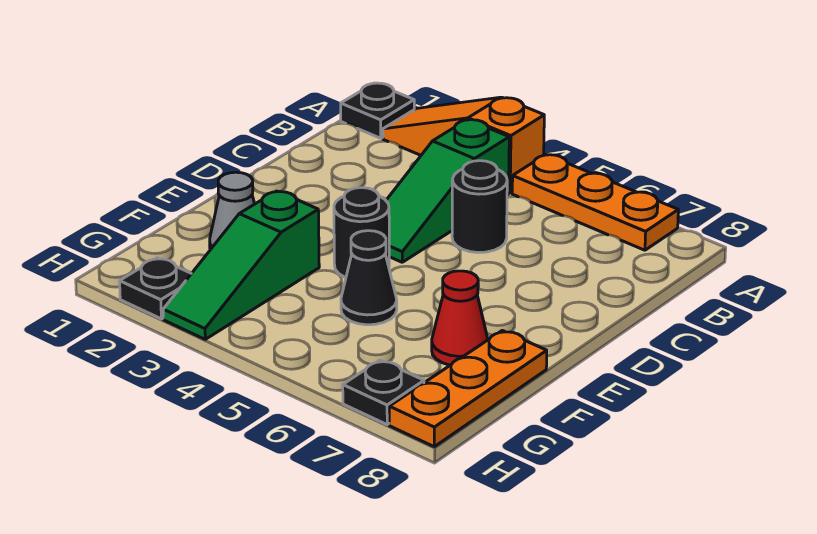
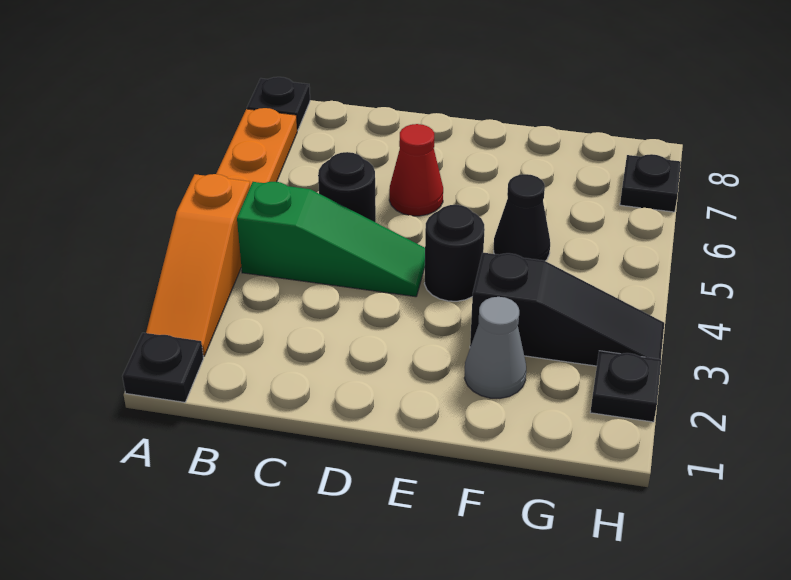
none -> black 1x1 plate [247,77,310,130]
green 1x3 slope [163,191,319,339] -> black 1x3 slope [470,253,664,366]
red 1x1 cone [432,271,488,365] -> red 1x1 cone moved to [389,124,443,216]
orange 1x3 plate [389,331,547,447] -> none

